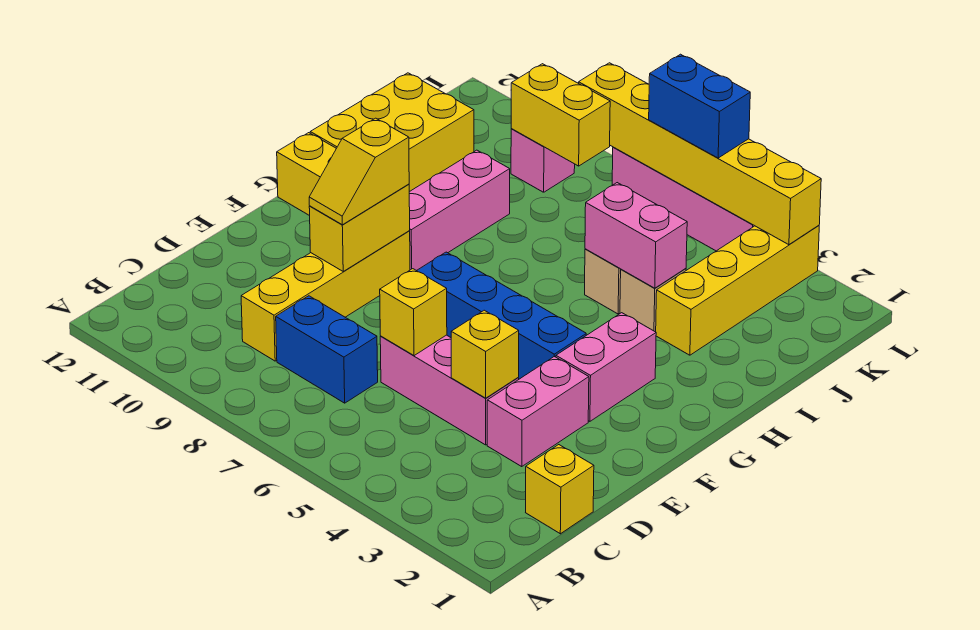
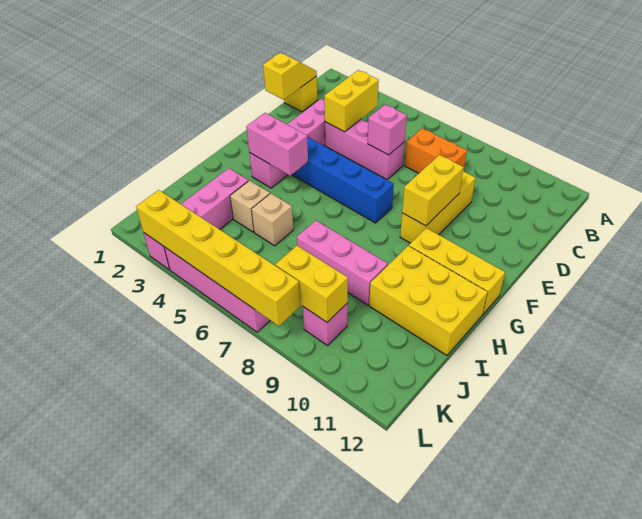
blue 1x2 brick [276,296,378,403] -> orange 1x2 brick [405,128,467,173]
yellow 1x4 brick [241,231,410,361] -> yellow 1x3 brick [400,171,476,243]
yellow 1x1 brick [451,310,519,398] -> yellow 1x2 brick [324,70,379,132]
yellow 1x1 brick [380,269,447,356] -> pink 1x1 brick [368,105,407,155]
yellow 1x2 slope [309,118,409,225] -> yellow 1x2 slope moved to [263,53,317,100]
pink 1x3 brick [409,150,510,271] -> pink 1x3 brick turned to [297,220,388,305]
yellow 2x3 brick [310,73,474,192] -> yellow 2x3 brick turned to [369,246,488,355]
yellow 1x4 brick [656,225,819,355] -> pink 1x4 brick [143,168,248,270]
pink 1x2 brick [585,183,687,288] -> pink 1x2 brick moved to [246,113,308,176]
blue 1x2 brick [649,54,750,158] -> none

